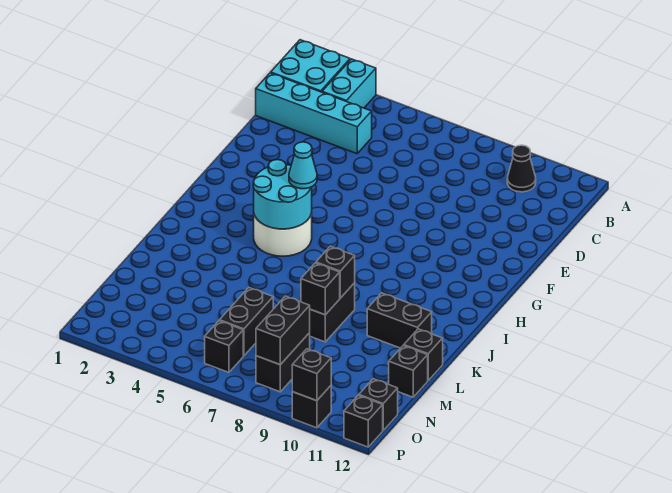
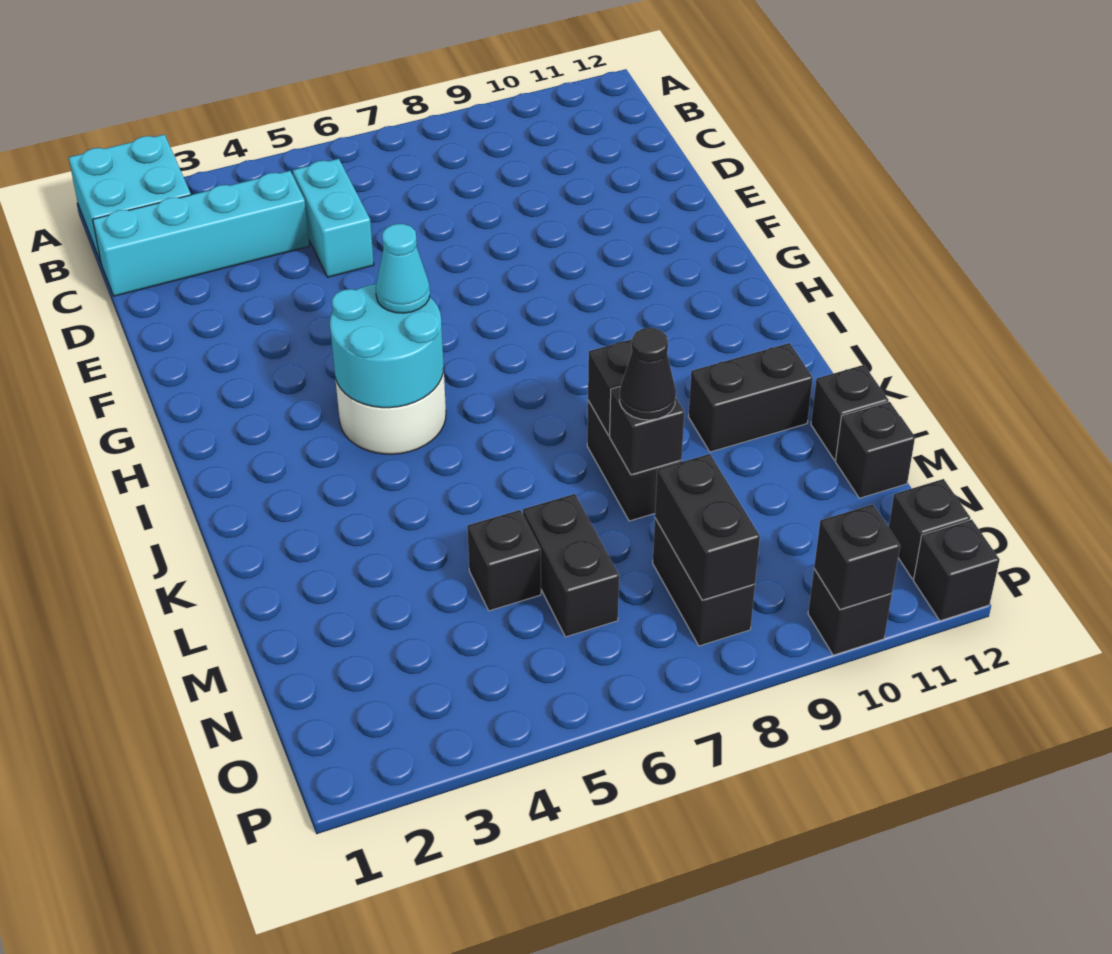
cyan 1x2 brick [322,59,376,108] -> cyan 1x2 brick moved to [293,159,374,277]
black 1x1 cone [507,145,536,192] -> black 1x1 cone moved to [619,328,676,420]
black 1x1 brick [205,321,243,372] -> black 1x1 brick moved to [467,510,541,611]

